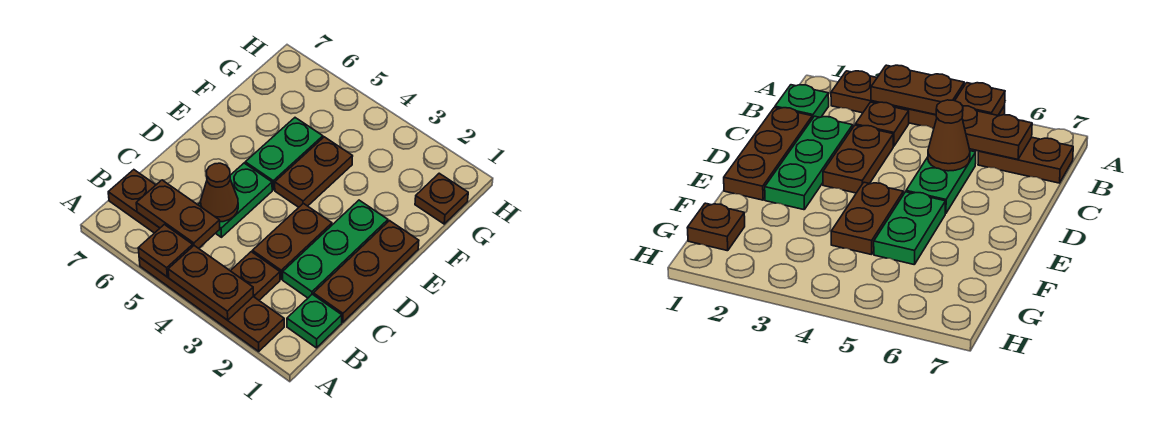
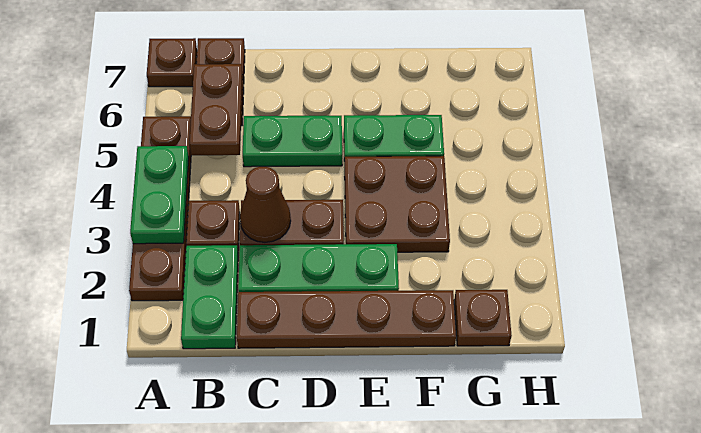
brown 1x2 plate [168,246,253,320] -> green 1x2 plate [130,146,189,244]
brown 1x1 plate [138,224,193,277] -> brown 1x1 plate moved to [147,38,197,87]
green 1x1 plate [287,294,342,348] -> green 1x2 plate [181,245,238,349]
brown 1x3 plate [313,221,419,322] -> brown 1x4 plate [237,290,456,348]
brown 1x1 cone [201,163,238,222] -> brown 1x1 cone moved to [240,167,291,242]
brown 1x2 plate [275,137,353,207] -> brown 2x2 plate [345,156,450,252]

